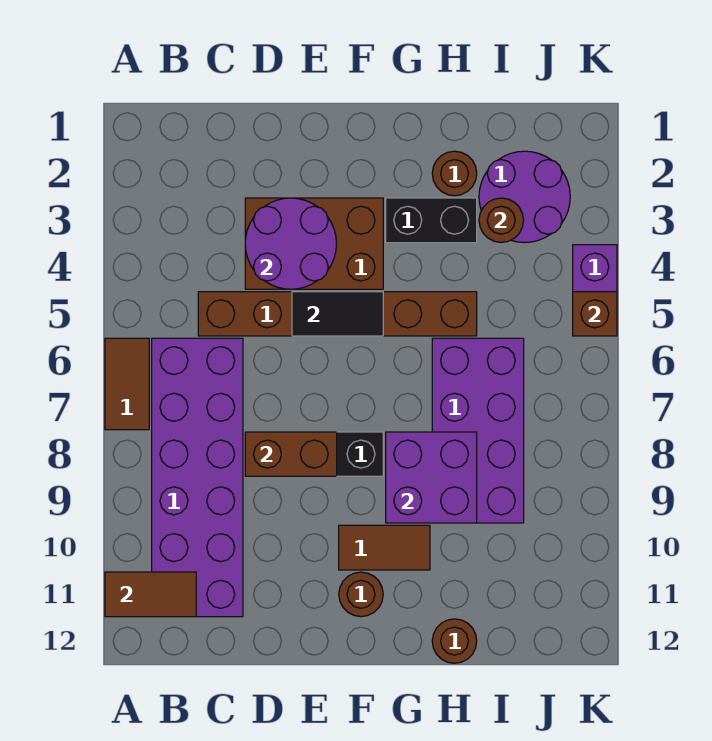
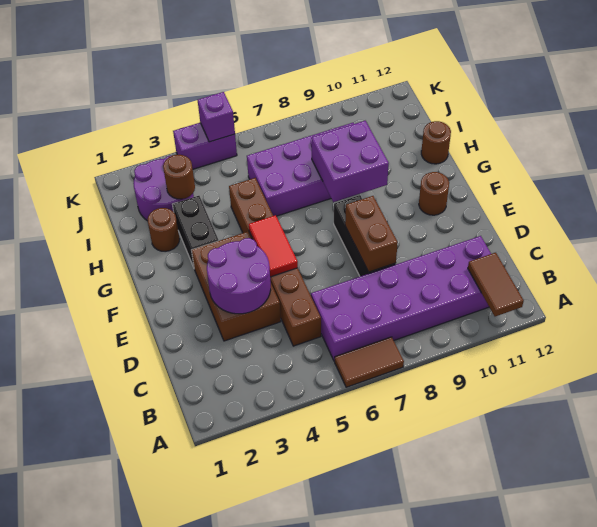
black 1x2 tile [292,292,383,336] -> red 1x2 tile [249,215,298,277]
brown 1x2 tile [339,525,430,570] -> none
brown 1x1 brick [573,292,617,336] -> purple 1x1 brick [198,92,235,142]

